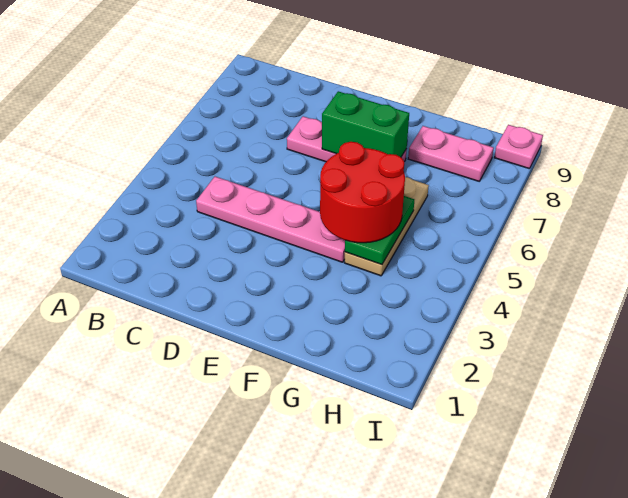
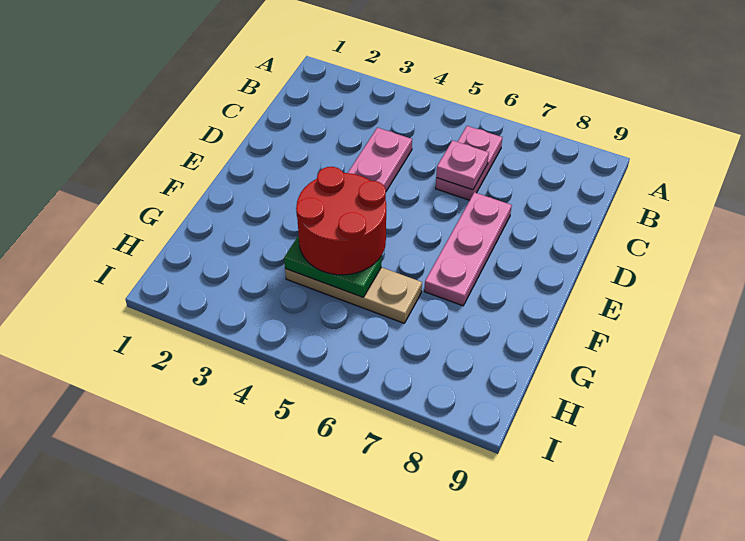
green 1x2 brick [322,91,409,157] -> none
pink 1x2 plate [408,126,494,181] -> pink 1x2 plate moved to [436,126,502,200]
pink 1x1 plate [494,125,543,169] -> pink 1x1 plate moved to [436,141,489,190]

